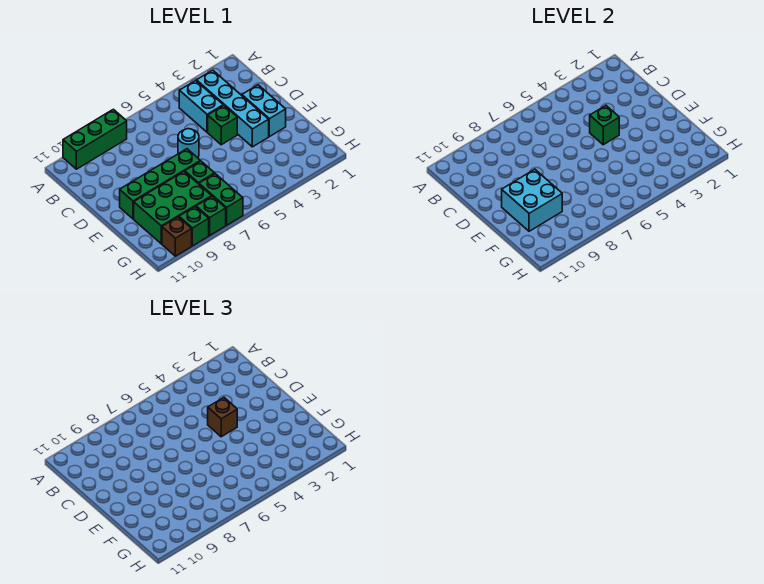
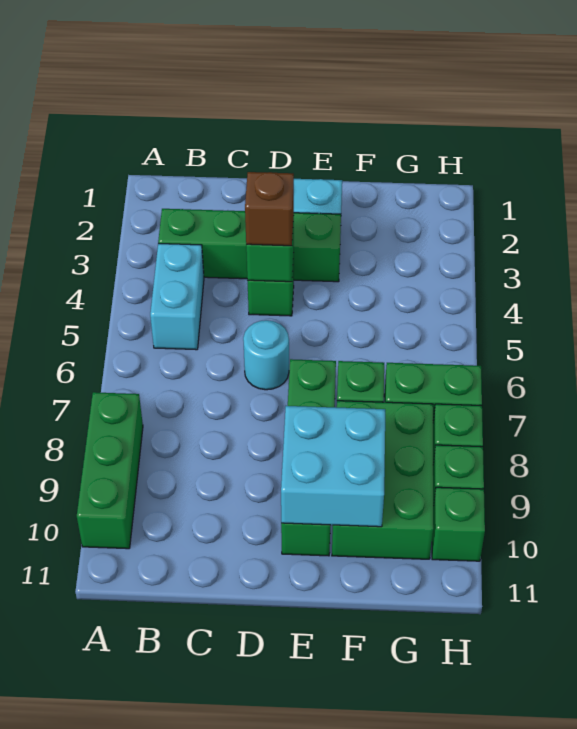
cyan 1x4 brick [197,70,269,147] -> green 1x4 brick [158,209,341,282]
cyan 1x2 brick [179,81,223,132] -> cyan 1x2 brick turned to [150,243,204,350]
brown 1x1 brick [162,217,192,256] -> green 1x1 brick [432,487,485,561]

